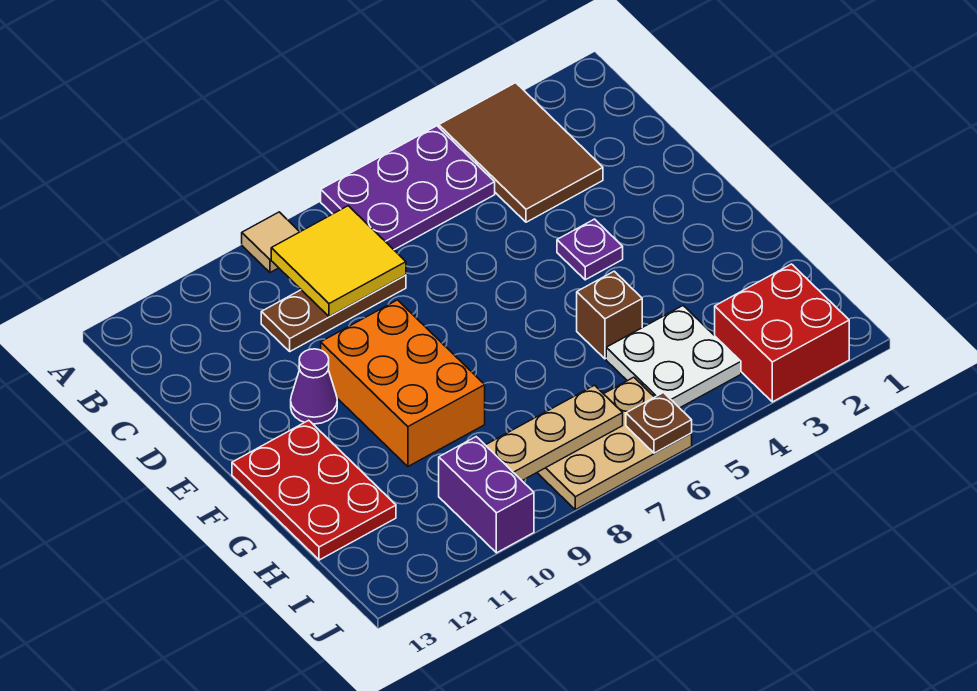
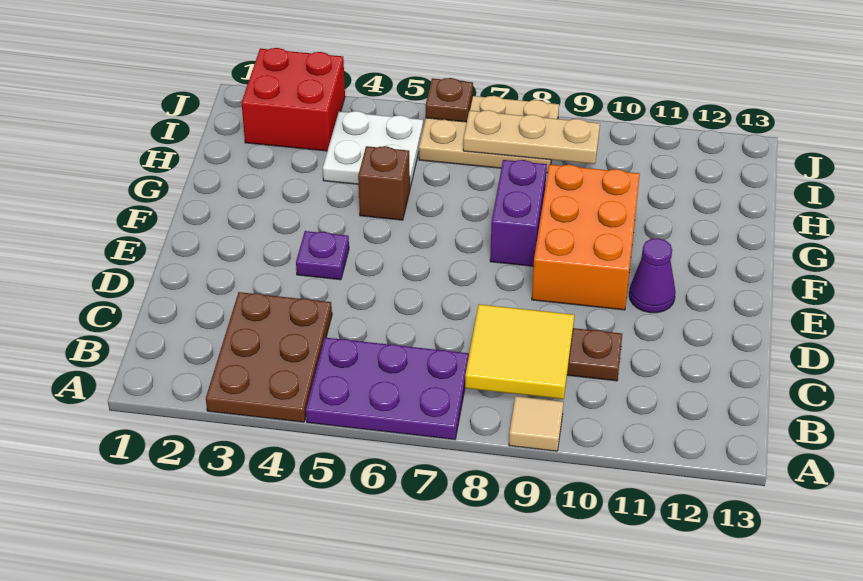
brown 2x3 tile [439,83,603,222] -> brown 2x3 plate [206,292,332,422]
red 2x3 plate [232,420,396,560] -> none
purple 1x2 brick [439,437,534,553] -> purple 1x2 brick moved to [490,160,547,266]

